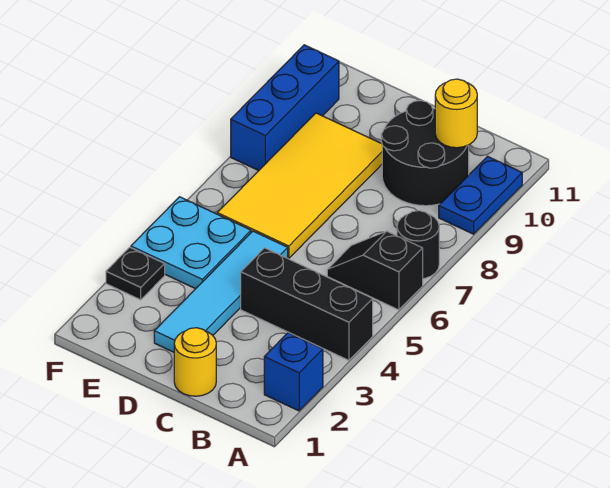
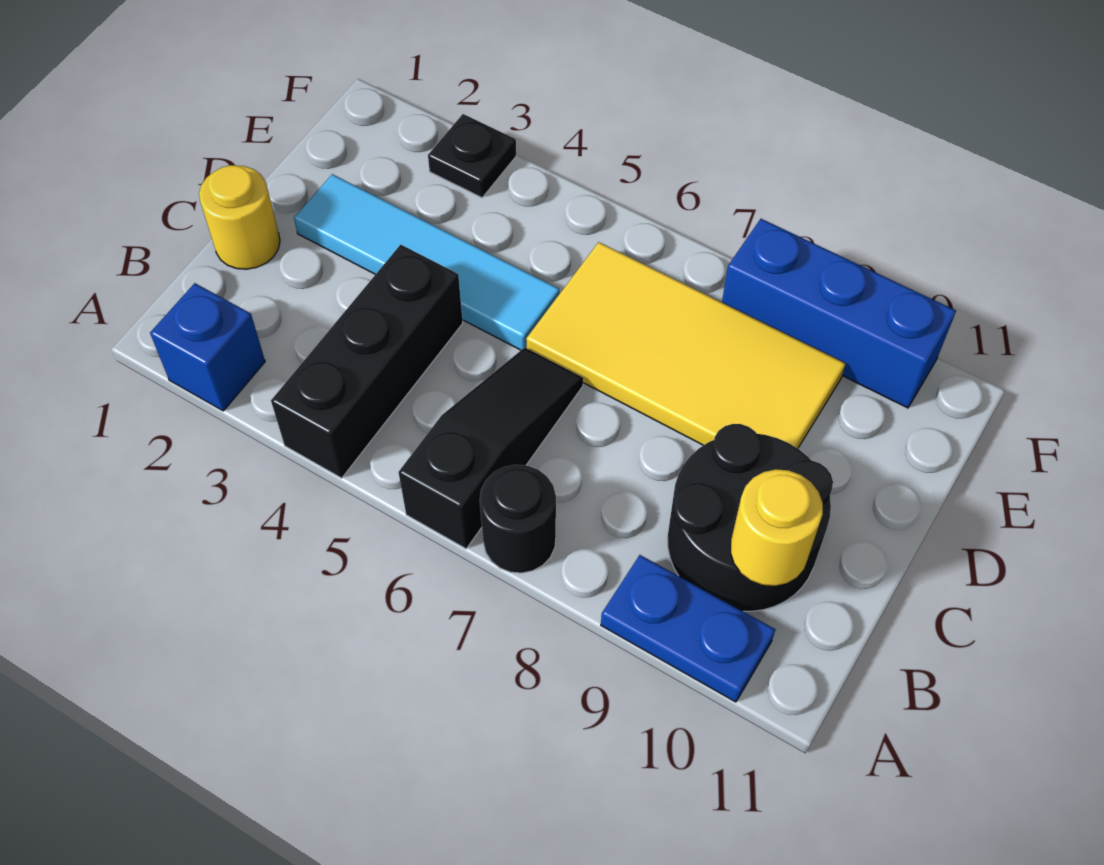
black 1x2 slope [327,231,423,310] -> black 1x3 slope [399,347,583,549]
cyan 2x2 plate [131,197,251,289] -> none

